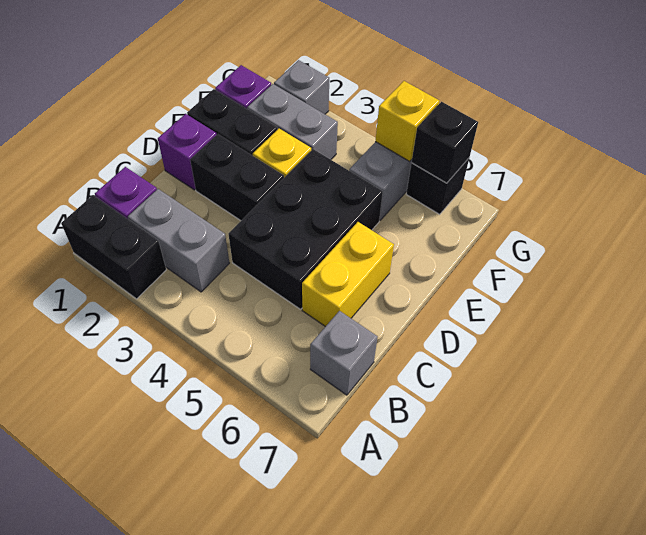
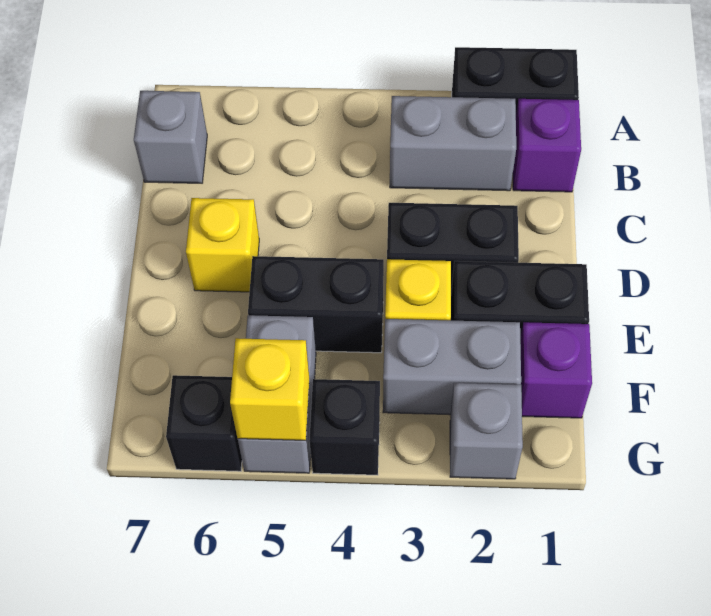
black 2x3 brick [228,149,383,309] -> black 1x2 brick [248,256,384,353]
yellow 1x2 brick [302,222,394,327] -> yellow 1x1 brick [186,198,259,292]
purple 1x1 brick [158,114,217,190] -> none
black 1x1 brick [411,102,478,183] -> black 1x1 brick moved to [309,379,380,475]

